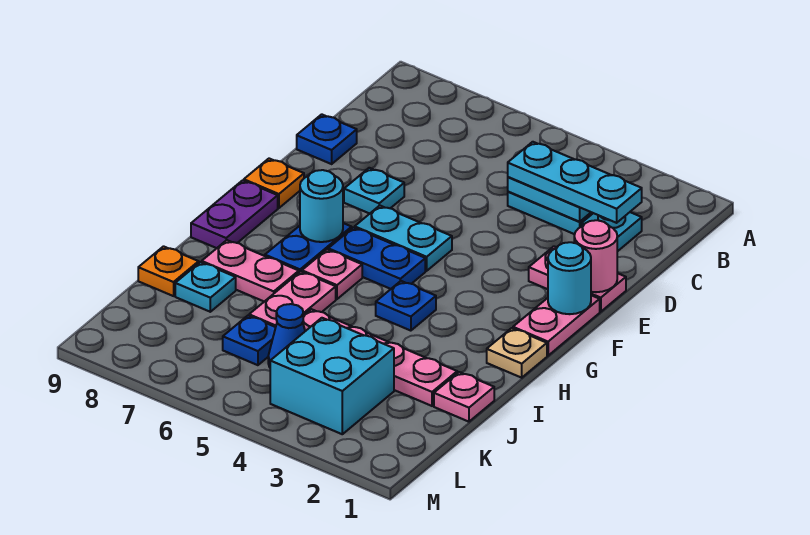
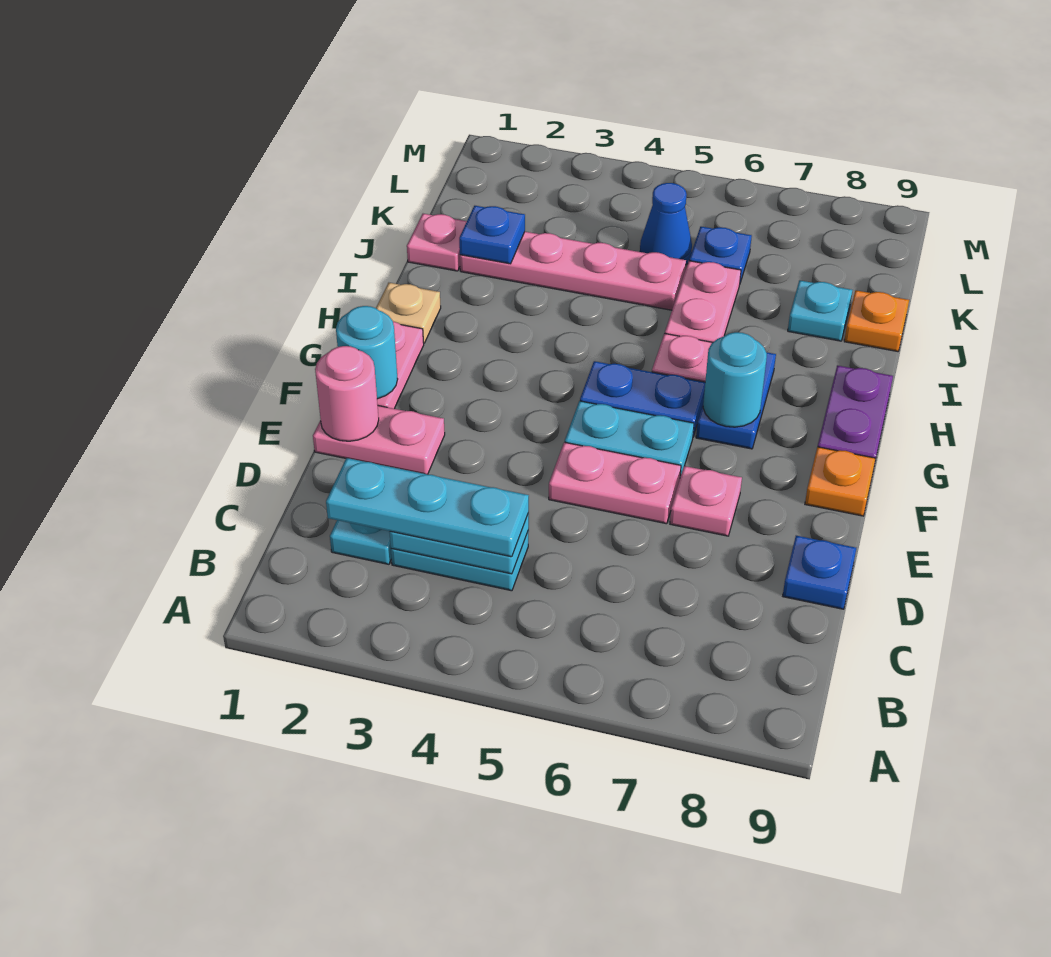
cyan 1x1 plate [344,168,404,214] -> pink 1x1 plate [670,466,742,536]
blue 1x1 plate [376,281,436,331] -> blue 1x1 plate moved to [459,206,525,264]
pink 1x2 plate [202,240,299,302] -> pink 1x2 plate moved to [549,442,681,524]
cyan 2x2 brick [270,318,394,434] -> none

